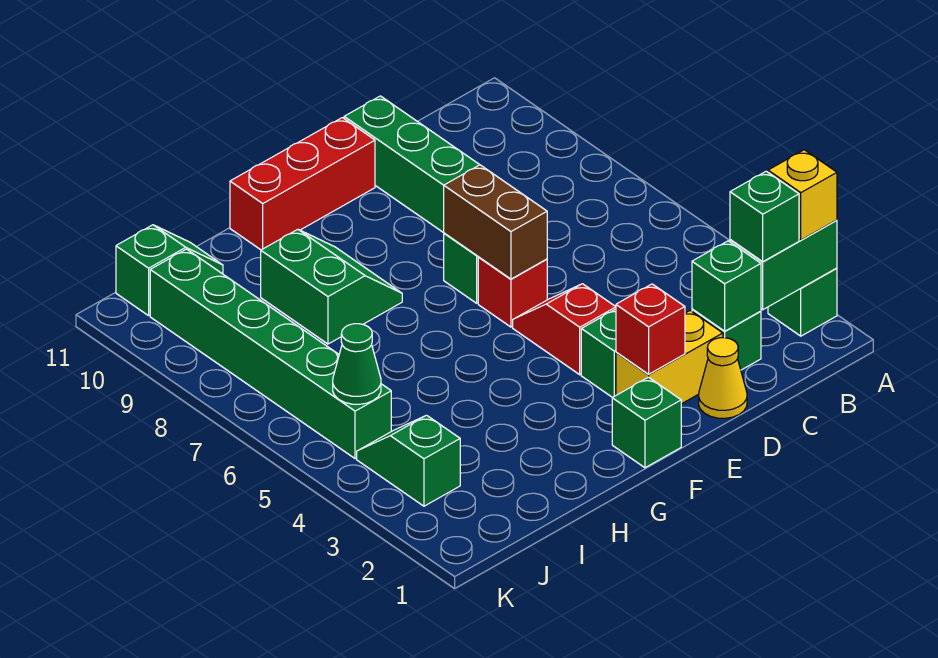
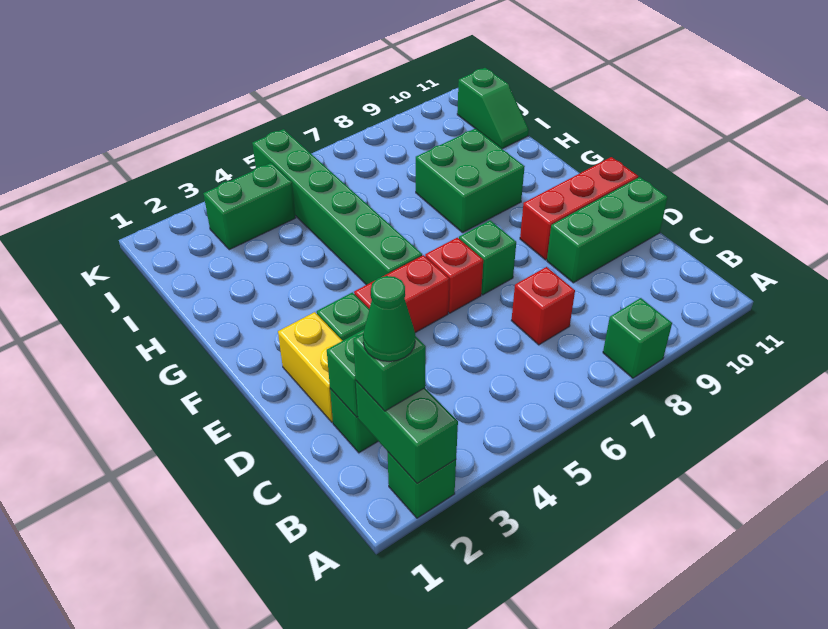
yellow 1x1 brick [768,150,837,240] -> none
yellow 1x1 cone [699,338,747,418] -> none
red 1x1 brick [616,284,685,374] -> red 1x1 brick moved to [511,267,575,345]
red 1x2 slope [513,284,616,375] -> red 1x2 brick [354,255,449,333]
brown 1x2 brick [444,165,547,279] -> none
red 1x3 brick [230,118,375,250] -> red 1x3 brick turned to [520,157,638,260]
green 1x1 brick [612,377,681,468] -> green 1x1 brick moved to [603,298,672,378]
green 2x2 slope [261,229,402,344] -> green 2x2 brick [416,129,525,233]
green 1x2 slope [357,415,460,506] -> green 1x2 brick [203,163,296,250]
green 1x6 brick [150,249,391,459] -> green 1x6 brick turned to [252,129,422,285]
green 1x1 cone [333,324,381,404] -> green 1x1 cone moved to [363,276,415,362]

